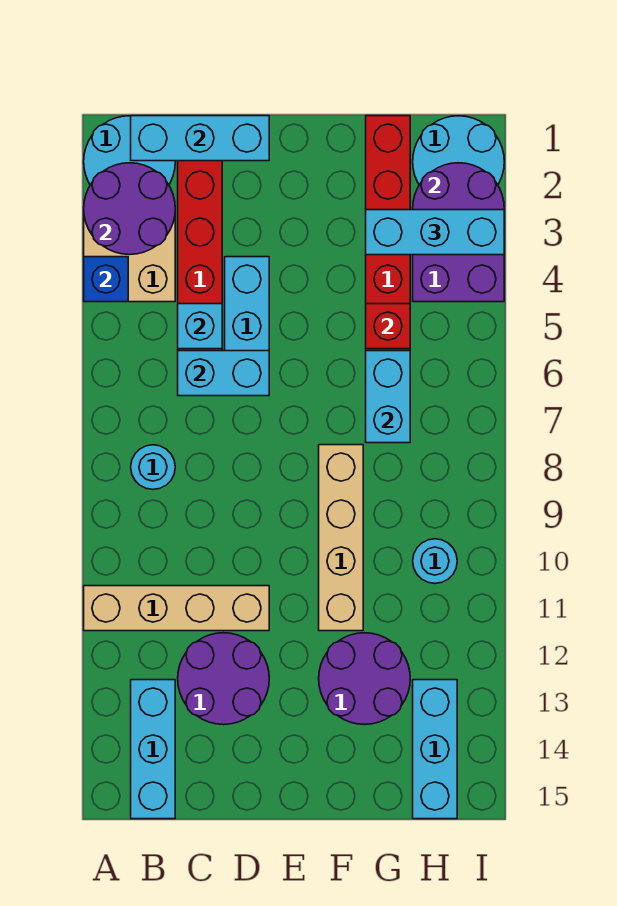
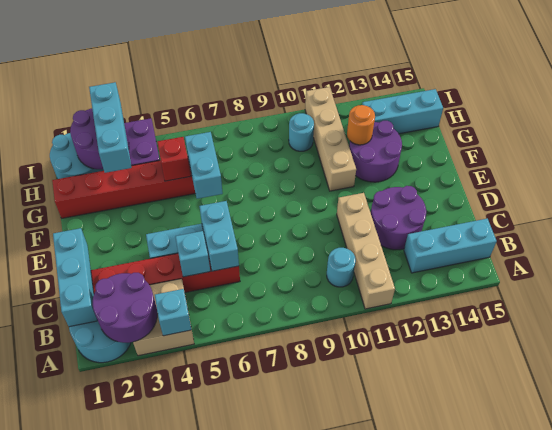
blue 1x1 brick [84,257,128,302] -> cyan 1x1 brick [155,289,192,336]
cyan 1x1 round brick [131,445,175,489] -> cyan 1x1 round brick moved to [327,248,356,287]
tan 1x4 brick [319,445,363,631] -> tan 1x4 brick turned to [305,87,356,191]
cyan 1x2 brick [366,351,410,443] -> cyan 1x2 brick turned to [185,132,223,199]
none -> orange 1x1 round brick [347,105,375,145]

